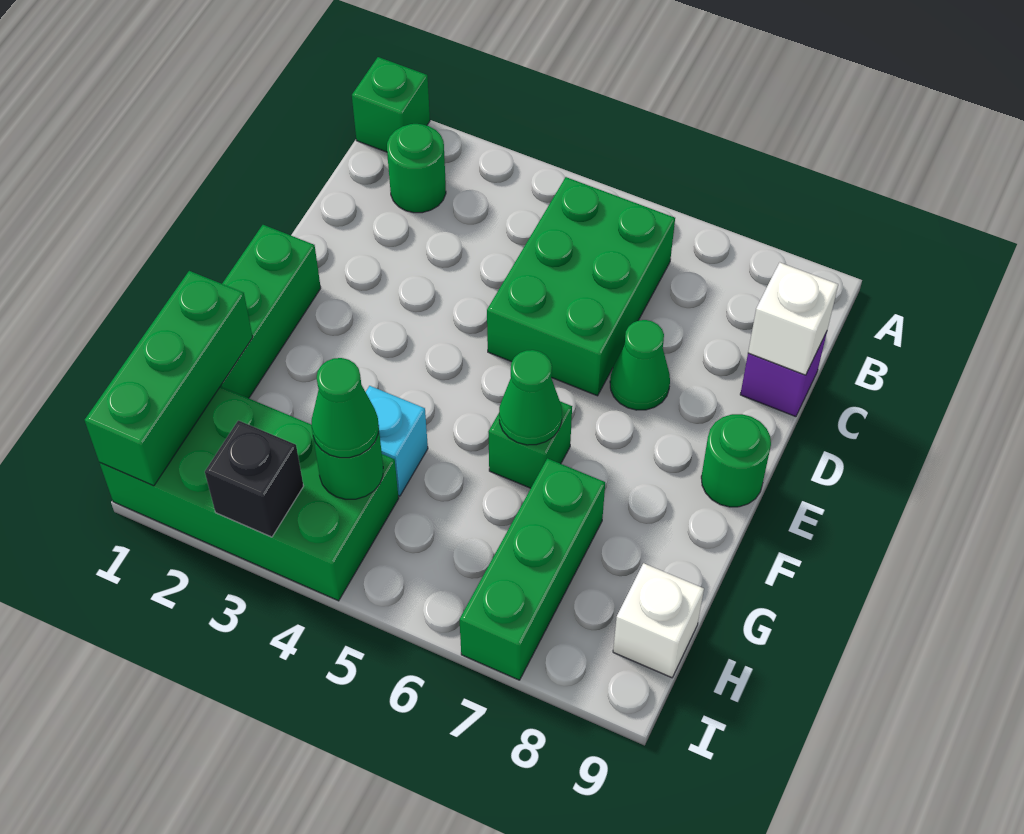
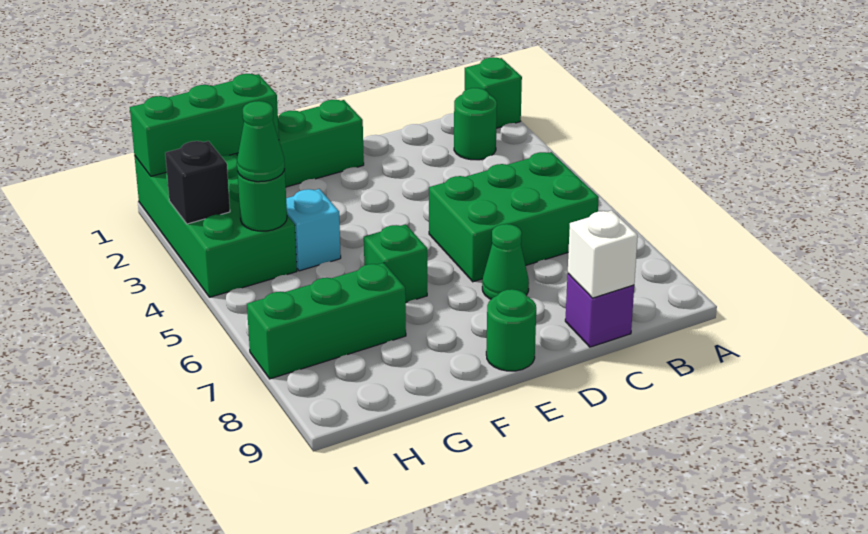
green 1x1 cone [499,350,562,445] -> none
white 1x1 brick [613,563,704,678] -> none

